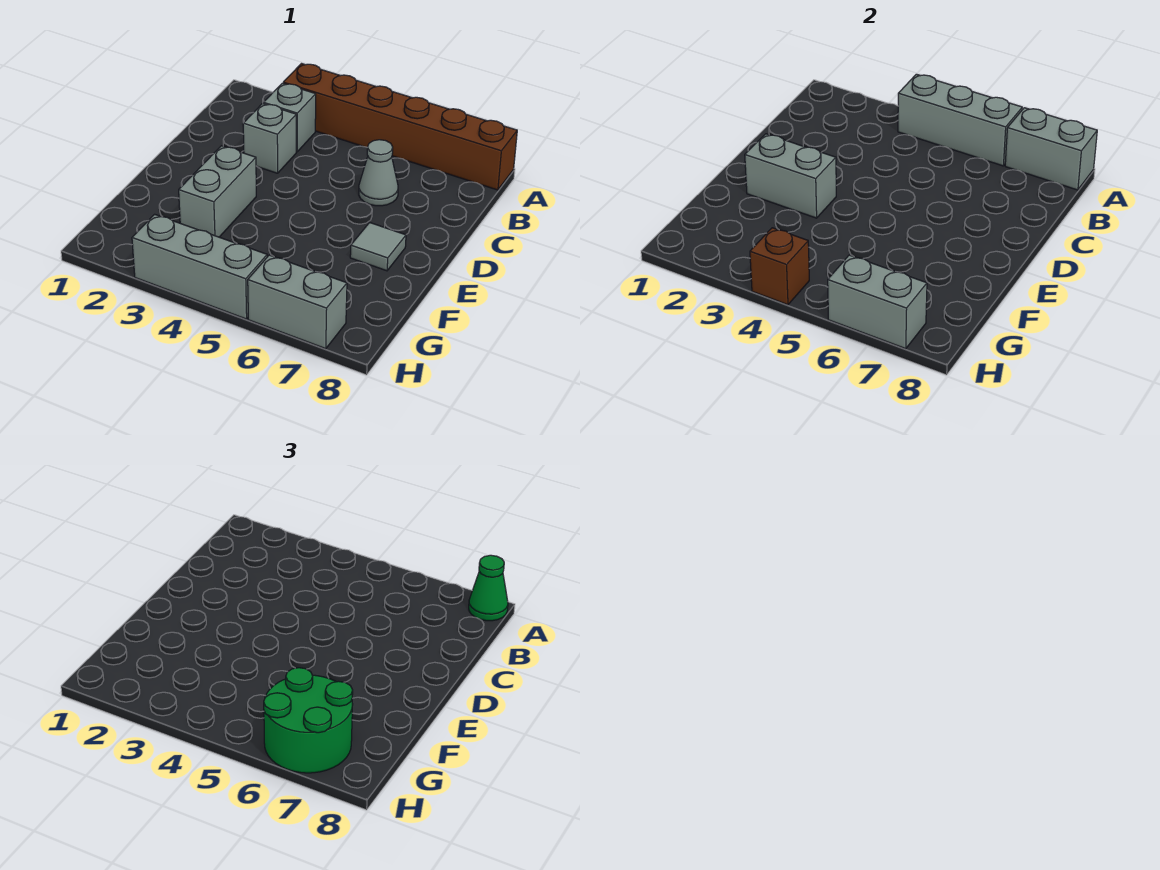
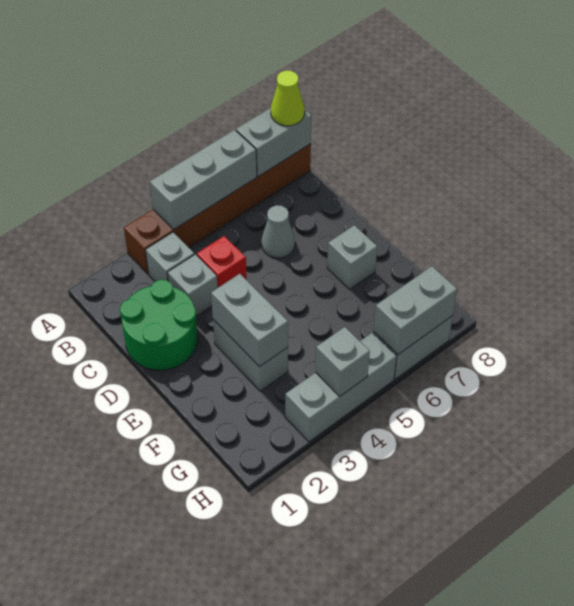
green 1x1 cone [469,555,508,621] -> lime 1x1 cone [271,70,305,126]
none -> red 1x1 brick [197,236,247,287]
grey 1x2 brick [745,134,836,218] -> grey 1x2 brick turned to [211,274,288,367]
grey 1x1 tile [350,223,406,271] -> grey 1x1 brick [327,225,377,289]
green 2x2 round brick [264,668,353,773] -> green 2x2 round brick moved to [120,280,198,370]
brown 1x1 brick [750,228,809,305] -> grey 1x1 brick [315,327,370,396]

